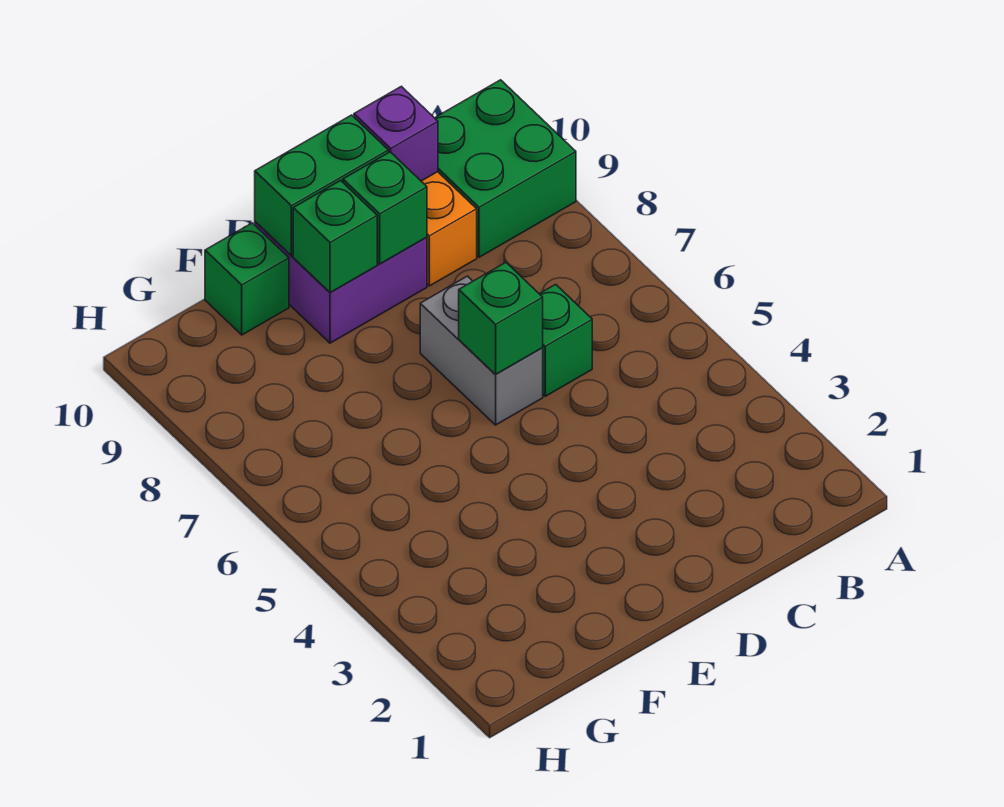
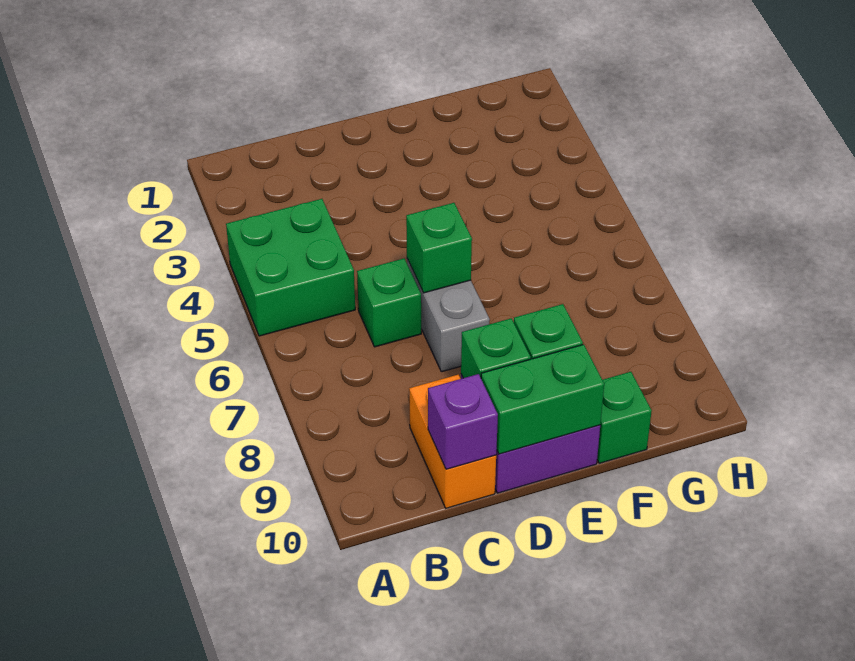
green 2x2 brick [435,80,576,257] -> green 2x2 brick moved to [226,199,355,336]

